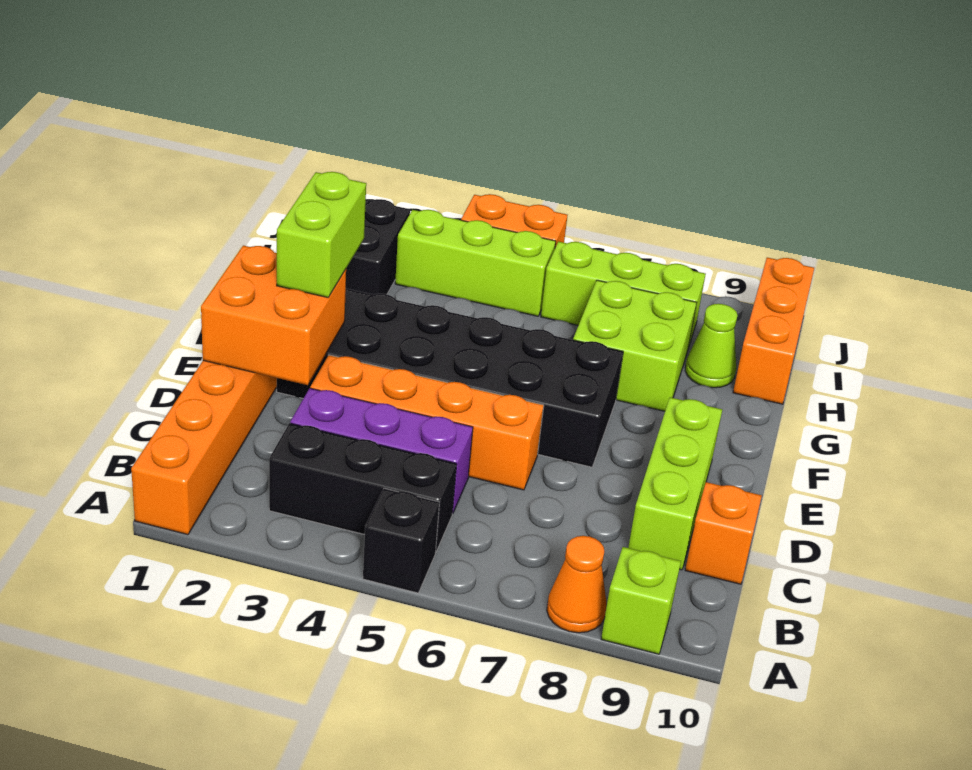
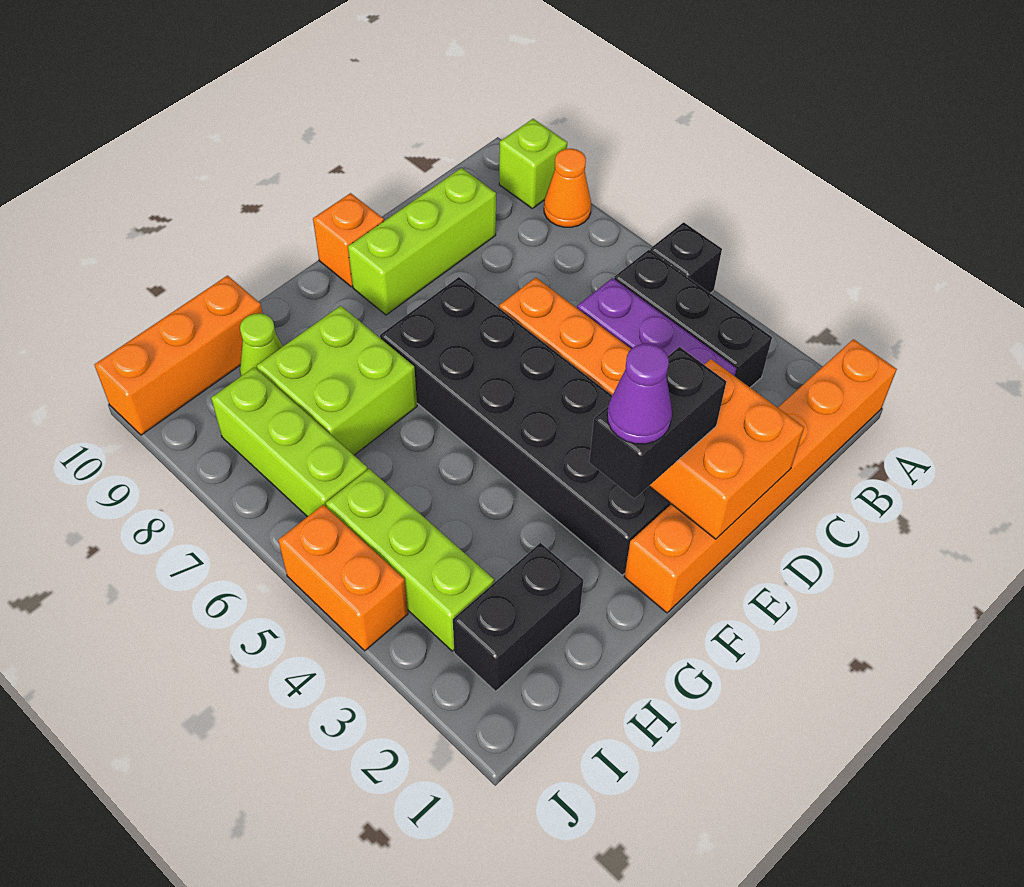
orange 1x1 brick [685,482,762,584] -> orange 1x1 brick moved to [313,193,384,287]
lime 1x2 brick [277,172,366,297] -> black 1x2 brick [589,347,726,499]
none -> purple 1x1 cone [607,344,672,444]

